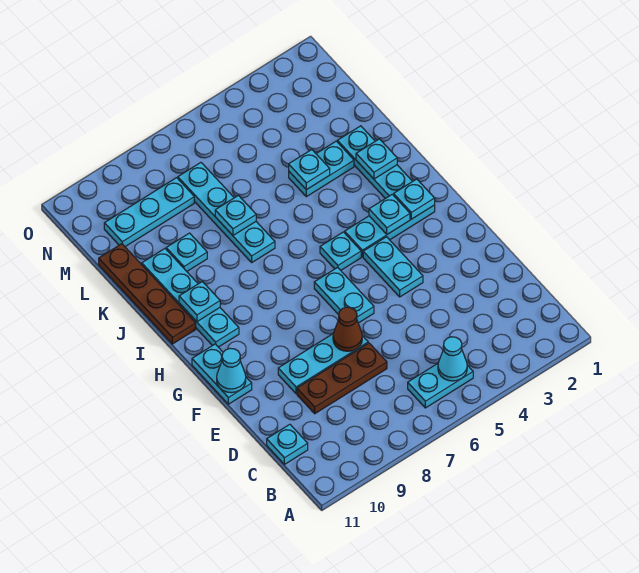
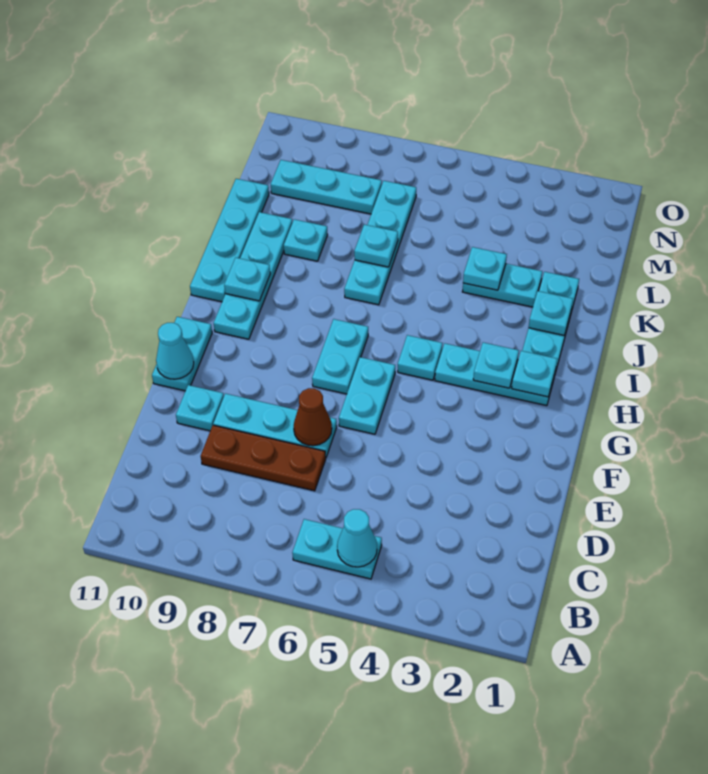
cyan 1x1 plate [267,424,308,464] -> cyan 1x1 plate moved to [176,385,224,431]
cyan 1x2 plate [363,237,423,297] -> cyan 1x2 plate moved to [312,319,368,394]
brown 1x4 plate [99,244,196,344] -> cyan 1x4 plate [190,179,269,302]

